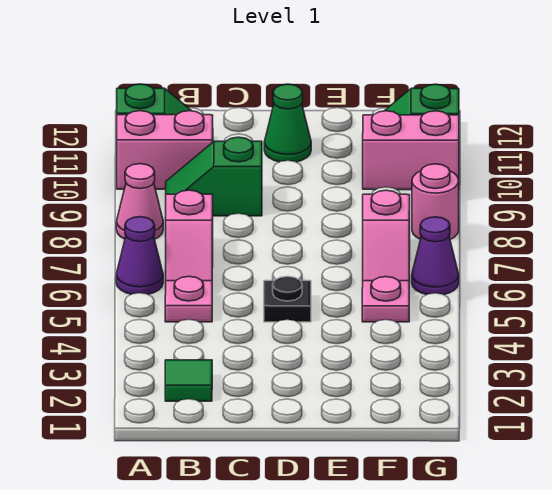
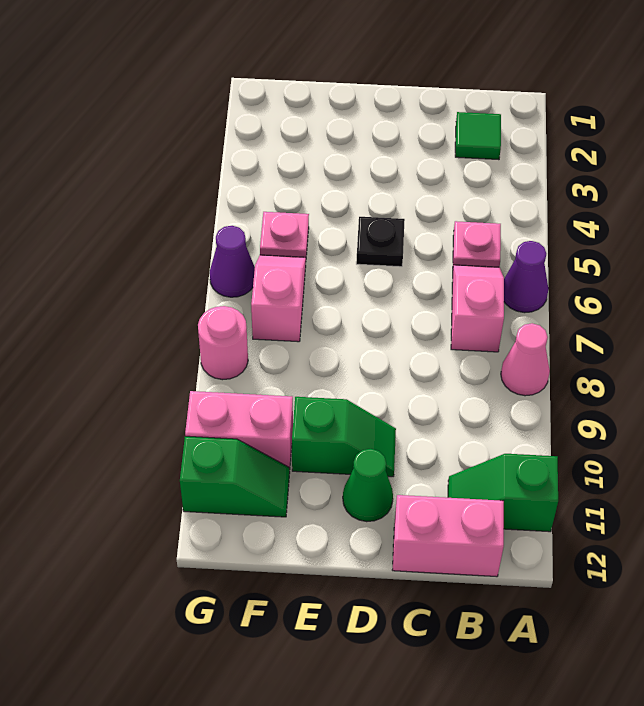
pink 1x2 brick [117,111,213,189] -> pink 1x2 brick moved to [393,495,504,577]
green 1x2 slope [166,137,262,216] -> green 1x2 slope moved to [292,397,396,477]

